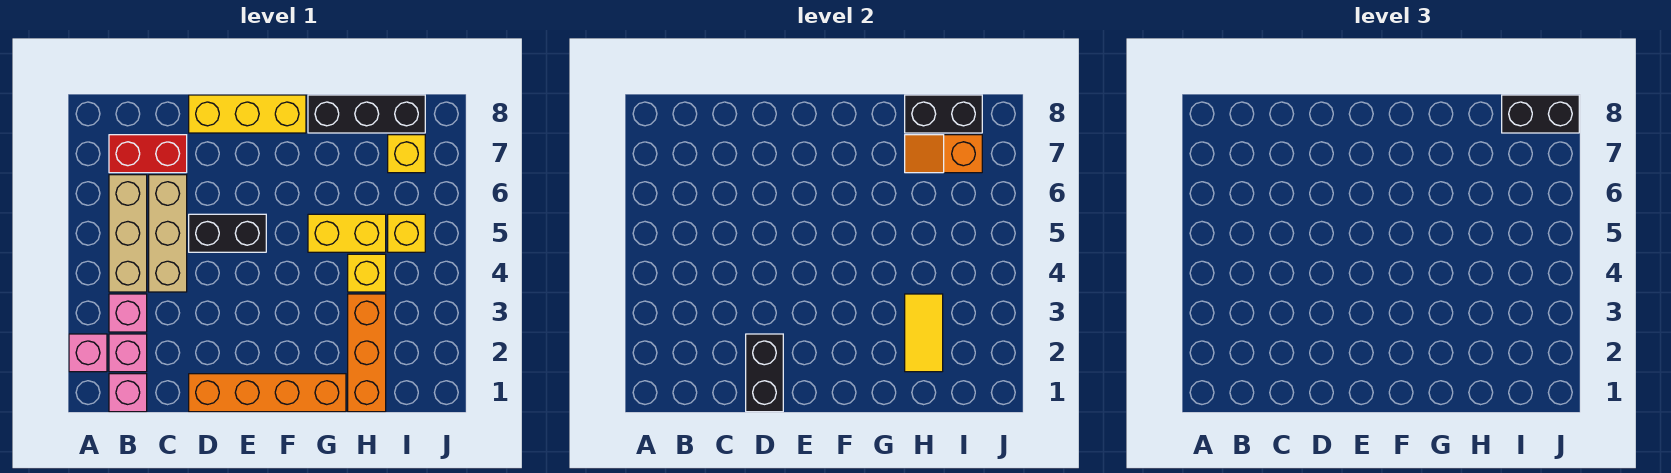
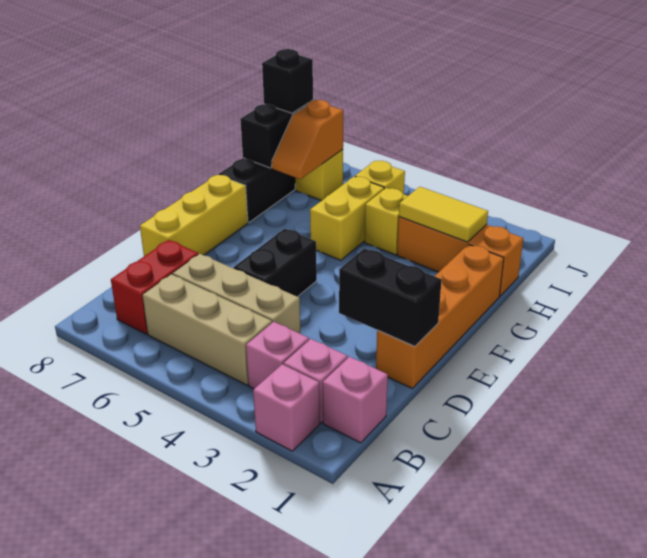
black 1x2 brick [1502,95,1579,133] -> black 1x1 brick [262,49,313,113]

